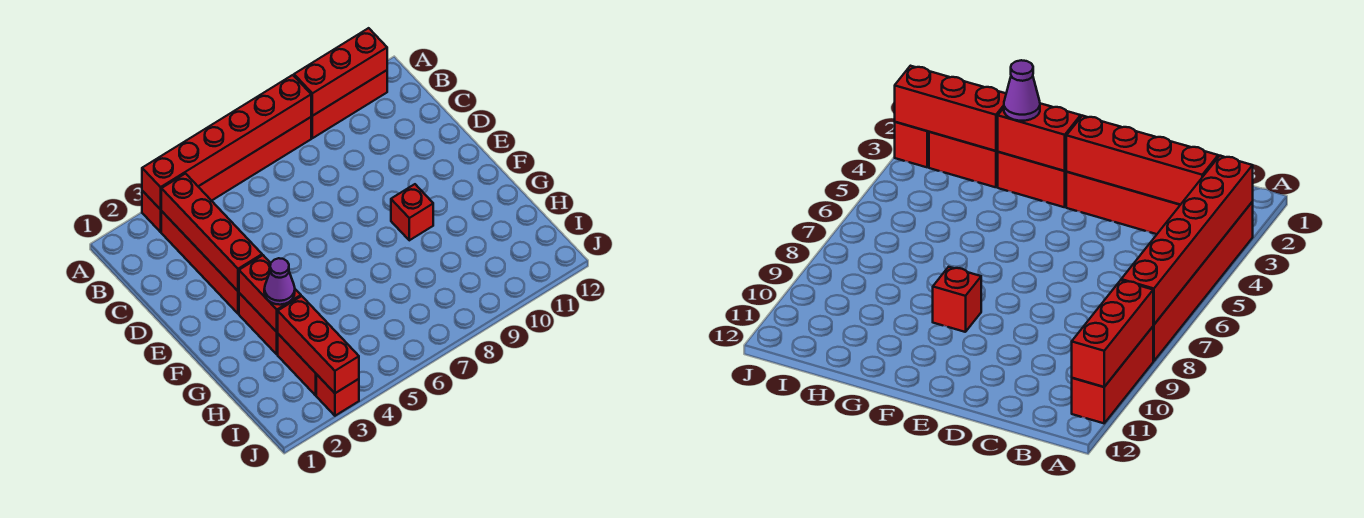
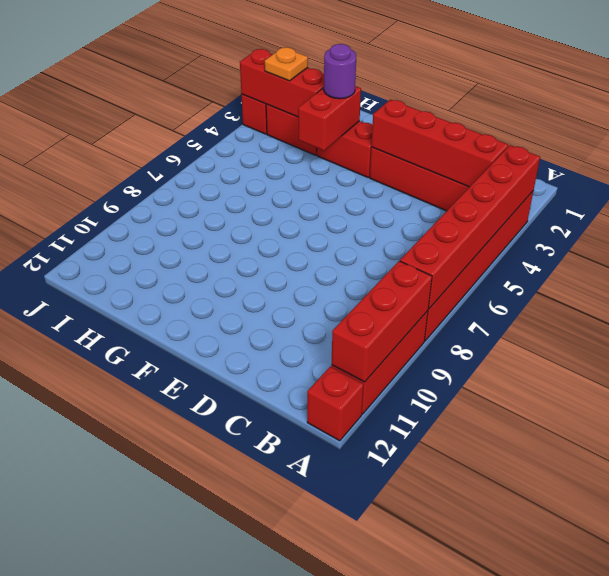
red 1x2 brick [239,255,301,332] -> red 1x2 brick turned to [298,86,361,151]
red 1x1 brick [391,184,433,240] -> red 1x1 brick moved to [307,366,364,441]
purple 1x1 cone [264,258,295,305] -> purple 1x1 round brick [324,44,356,99]
none -> orange 1x1 plate [265,47,308,81]

